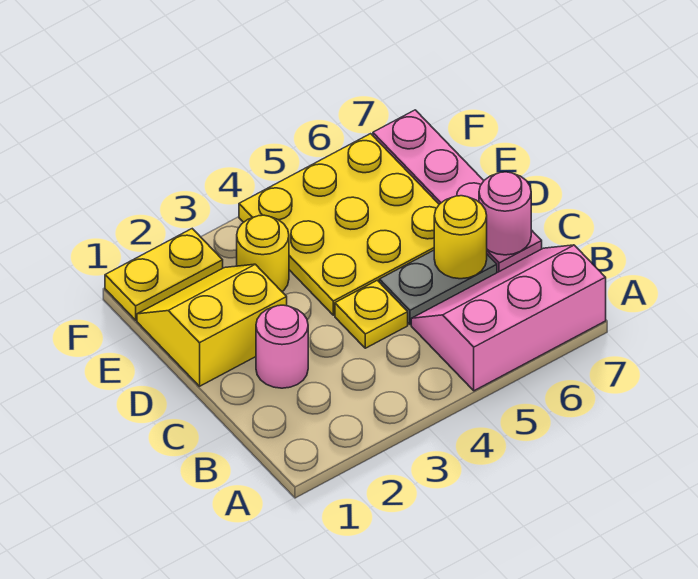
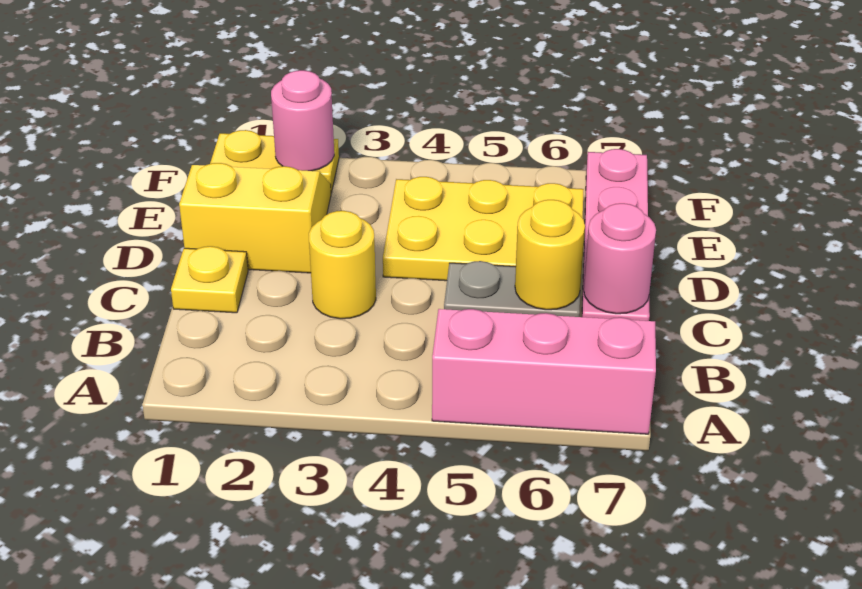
pink 1x1 round brick [256,305,308,388] -> pink 1x1 round brick moved to [271,70,334,171]
yellow 1x1 plate [335,280,408,348] -> yellow 1x1 plate moved to [171,246,248,313]
yellow 3x3 plate [239,134,439,315] -> yellow 2x3 plate [383,177,584,281]
yellow 1x1 round brick [237,215,289,291] -> yellow 1x1 round brick moved to [309,211,376,319]

